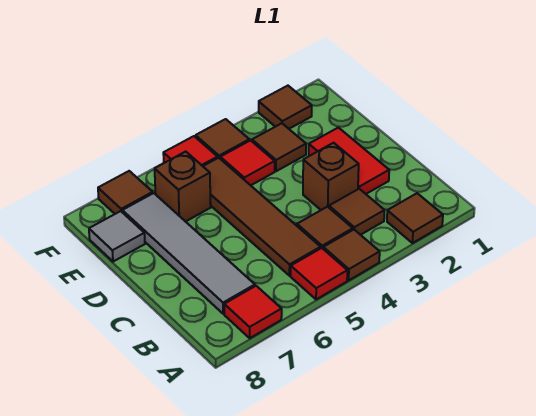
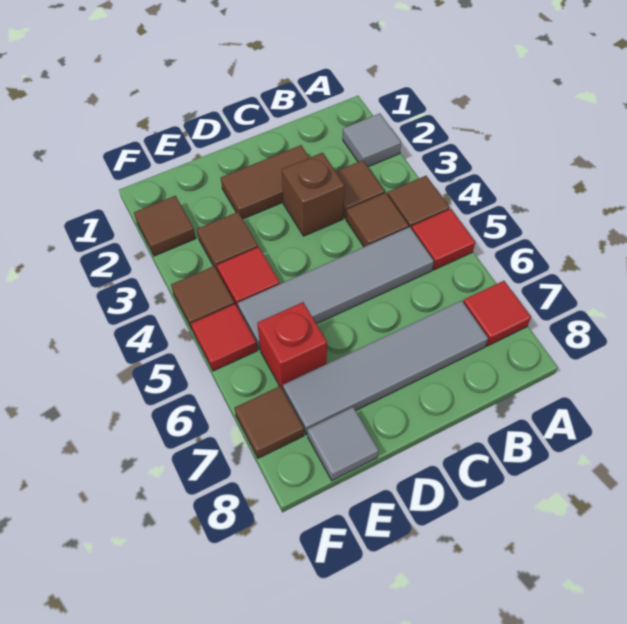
brown 1x1 tile [387,193,443,243] -> grey 1x1 tile [343,114,401,167]
brown 1x4 tile [203,158,321,276] -> grey 1x4 tile [238,227,434,349]
red 1x2 tile [309,128,389,194] -> brown 1x2 tile [221,145,310,219]
brown 1x1 brick [155,152,211,222] -> red 1x1 brick [257,302,327,389]

